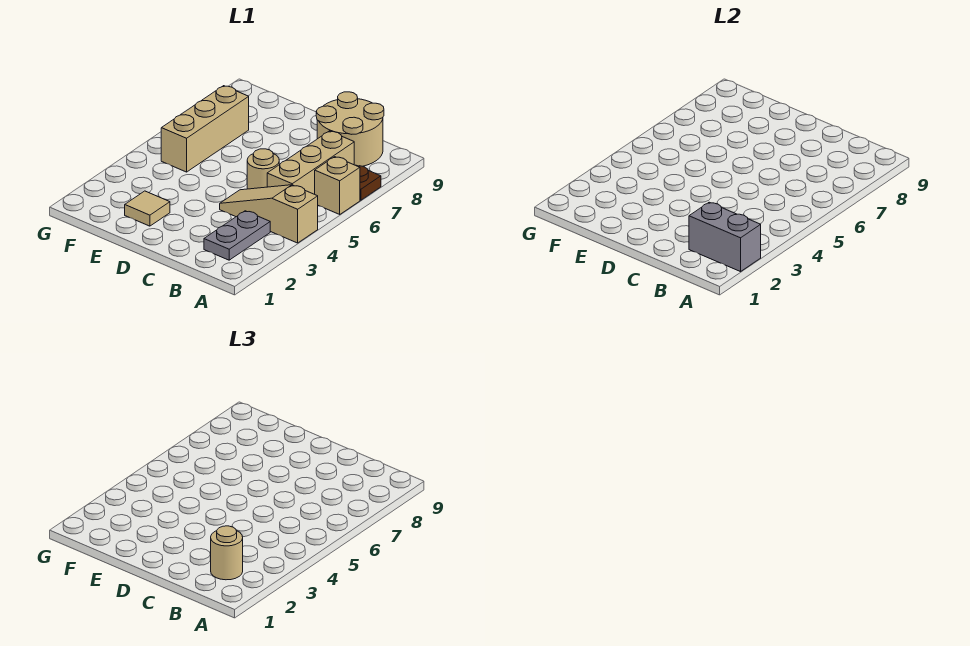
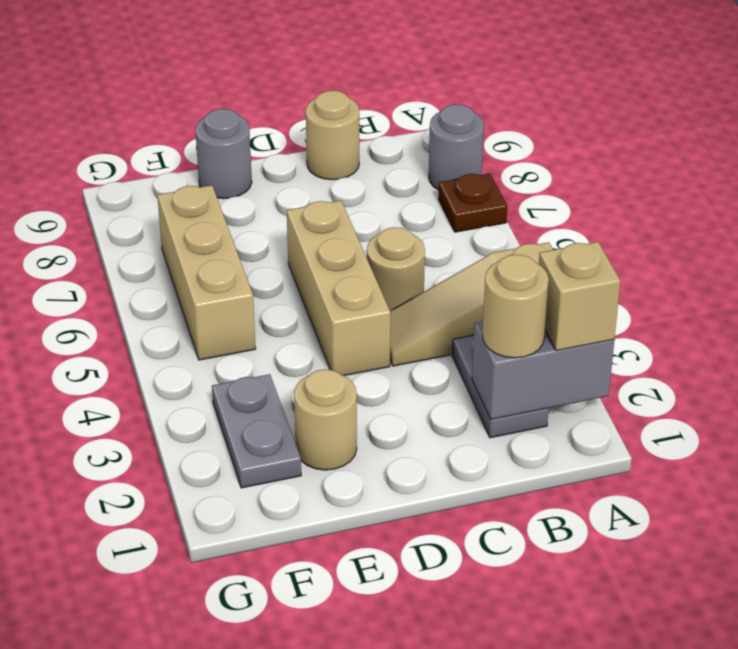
tan 1x1 brick [315,157,360,214] -> tan 1x1 brick moved to [539,242,620,351]
none -> grey 1x1 round brick [429,104,484,190]
tan 1x3 brick [267,131,354,194] -> tan 1x3 brick moved to [287,201,390,376]
tan 2x2 round brick [316,92,384,166] -> tan 1x1 round brick [306,91,359,180]
tan 1x1 tile [125,191,170,226] -> tan 1x1 round brick [294,369,357,470]
none -> grey 1x1 round brick [195,109,252,199]
none -> grey 1x2 plate [212,374,301,488]

